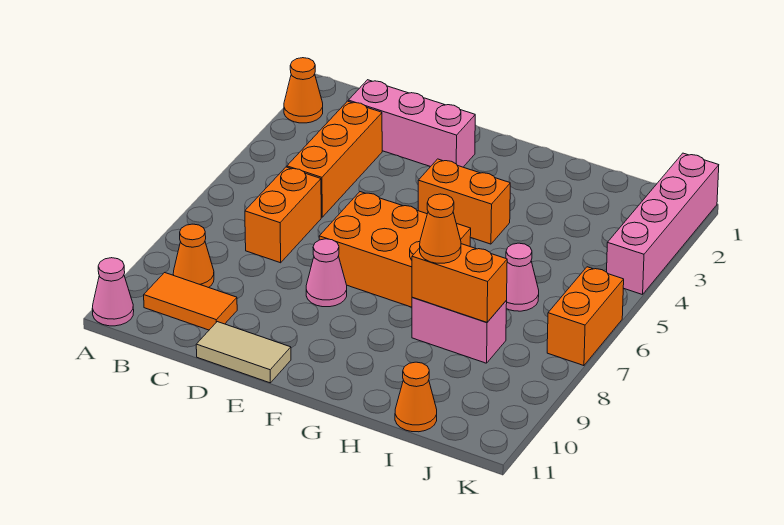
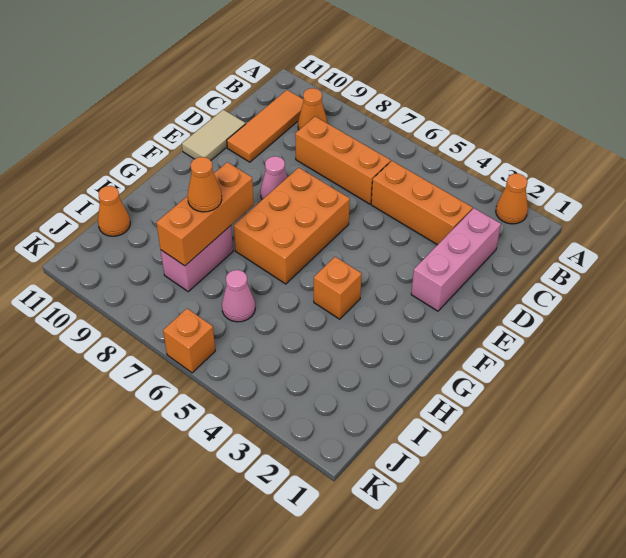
pink 1x1 cone [92,258,134,326] -> none
orange 1x2 tile [144,273,237,330] -> orange 1x3 tile [227,90,304,162]
orange 1x2 brick [245,167,321,263] -> orange 1x3 brick [295,117,391,204]
orange 1x2 brick [418,159,510,244] -> orange 1x1 brick [314,257,361,319]
orange 1x2 brick [412,244,507,322] -> orange 1x3 brick [156,162,254,266]
pink 1x4 brick [607,153,719,295] -> none
orange 1x2 brick [547,267,624,366] -> orange 1x1 brick [163,309,215,373]

